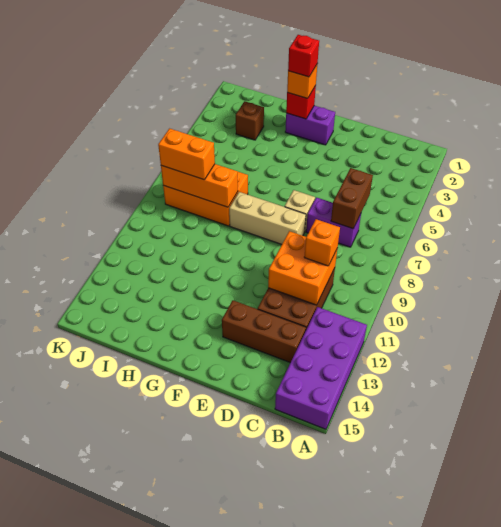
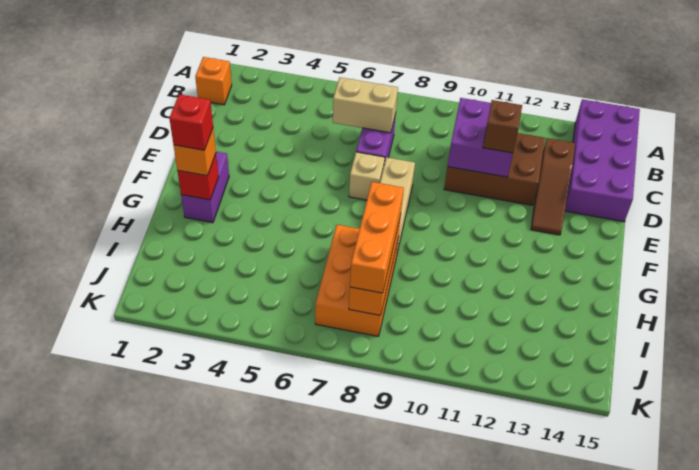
purple 2x4 brick [275,307,367,429] -> purple 2x4 brick turned to [565,99,640,222]
brown 1x2 brick [331,168,373,229] -> tan 1x2 brick [333,77,398,133]
orange 2x2 brick [268,231,337,305] -> purple 2x2 brick [448,98,513,177]
orange 1x1 brick [304,219,340,266] -> orange 1x1 brick moved to [195,57,232,105]
brown 1x3 brick [222,300,306,363] -> brown 1x3 slope [531,138,575,235]
brown 1x1 brick [236,101,264,140] -> brown 1x1 brick moved to [483,100,522,153]
orange 1x2 brick [158,129,215,180] -> orange 1x3 brick [350,182,404,293]

